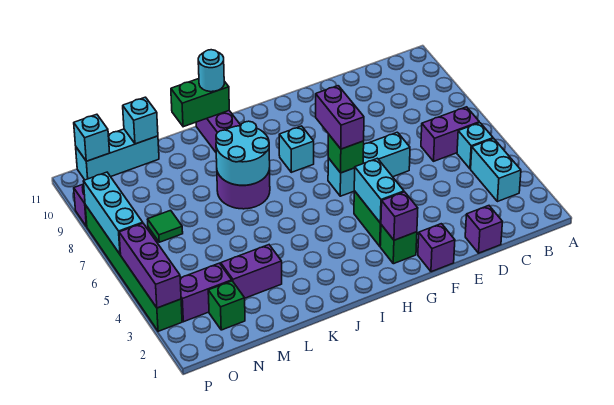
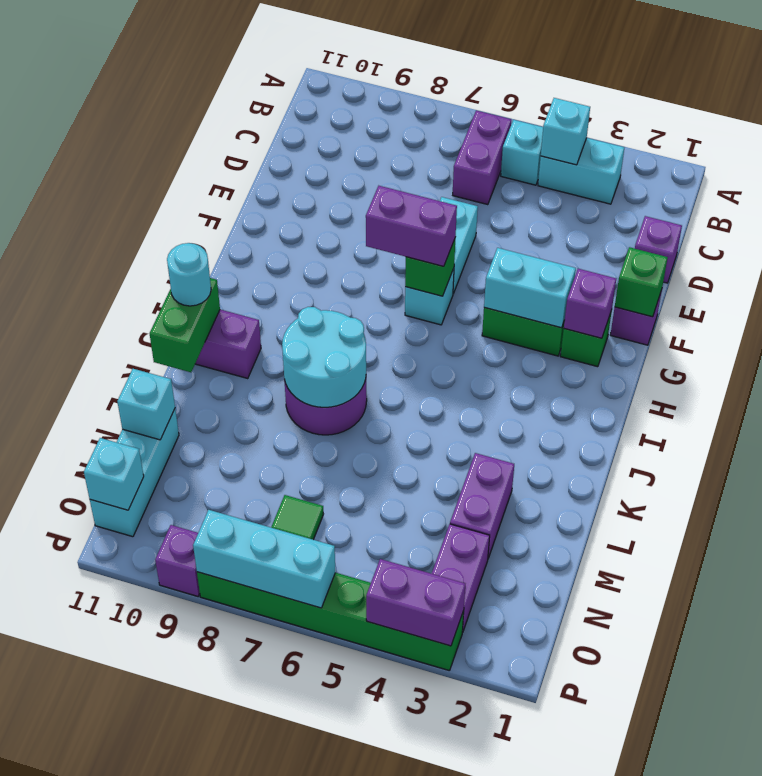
cyan 1x1 brick [279,126,314,172] -> cyan 1x1 brick moved to [541,98,590,165]
green 1x1 brick [208,281,245,330] -> green 1x1 brick moved to [615,247,668,317]
purple 1x3 brick [119,223,181,308] -> purple 1x2 brick [366,559,465,646]

